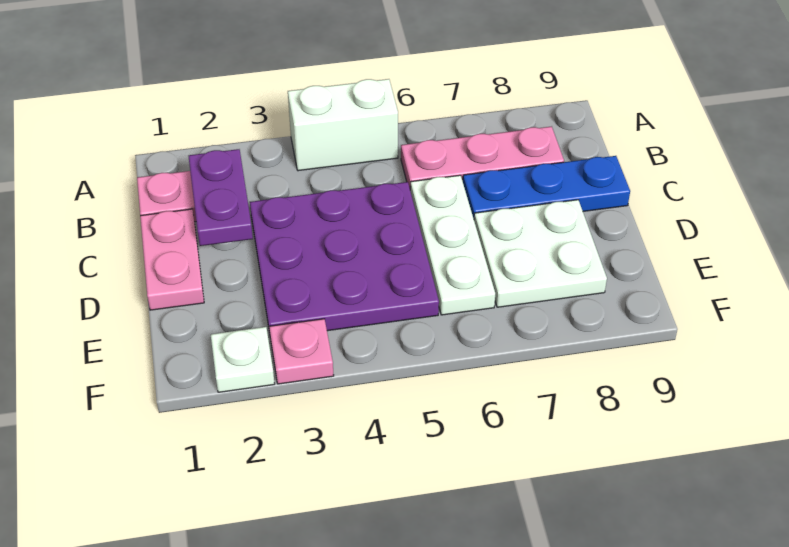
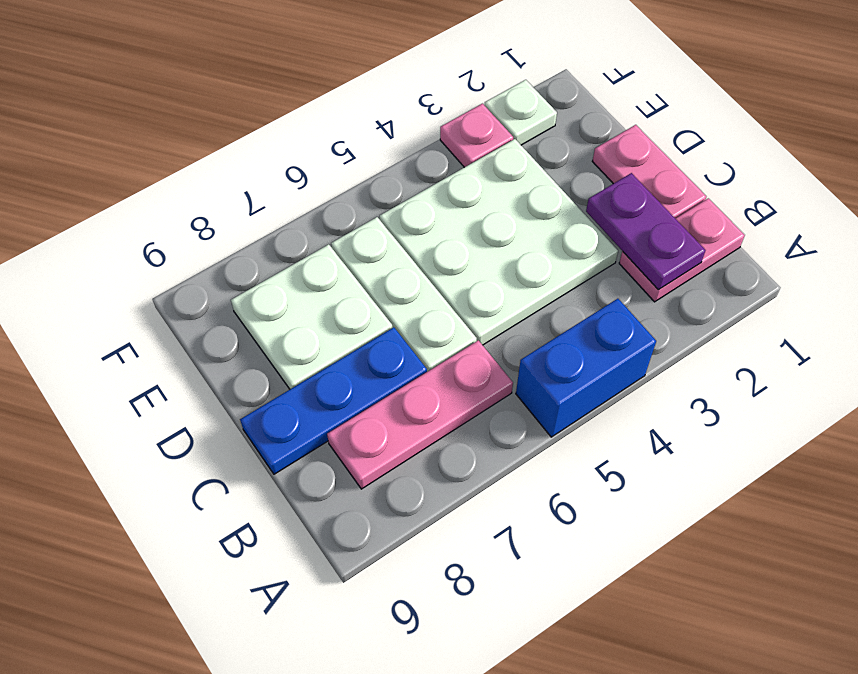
white 1x2 brick [288,79,398,171] -> blue 1x2 brick [516,299,656,437]
purple 3x3 plate [250,182,439,333] -> white 3x3 plate [380,139,618,345]

